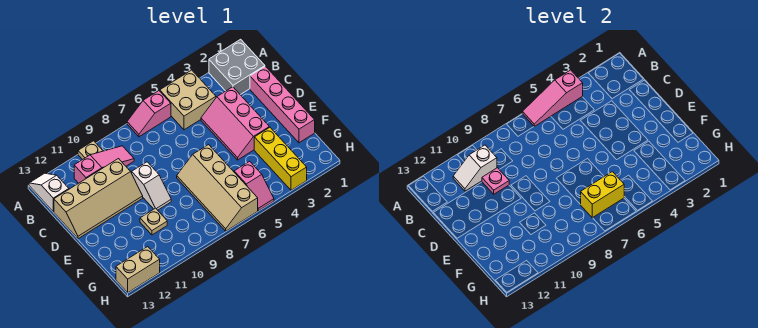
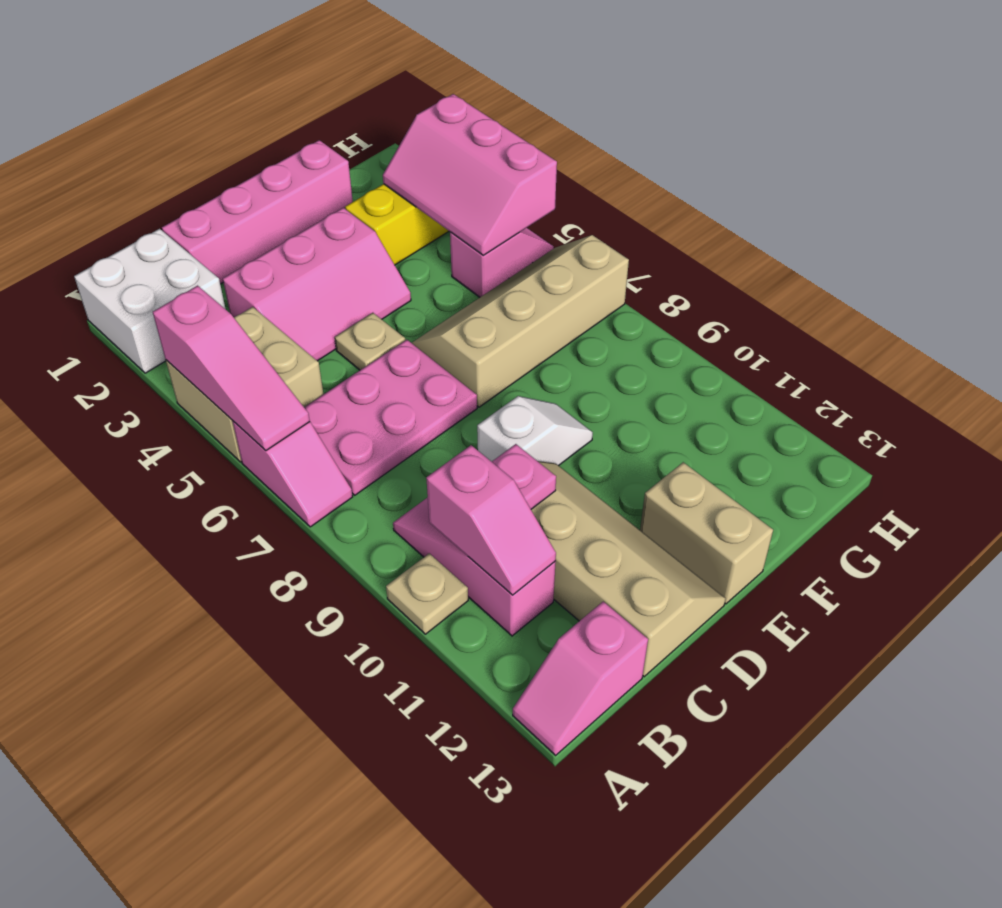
grey 2x2 brick [209,39,265,95] -> white 2x2 brick [74,229,225,373]
white 1x2 slope [29,173,69,212] -> pink 1x2 slope [513,602,648,755]
none -> pink 2x3 plate [304,340,477,495]
white 1x2 slope [453,145,497,191] -> pink 1x2 slope [426,445,556,595]
tan 2x4 slope [177,145,258,231] -> tan 2x4 slope turned to [412,235,629,407]
tan 1x1 plate [140,208,167,235] -> tan 1x1 plate moved to [335,313,405,370]
none -> pink 2x3 slope [383,94,557,256]
yellow 1x2 brick [581,172,624,218] -> none
tan 1x2 brick [116,247,160,293] -> tan 1x2 brick moved to [640,462,773,604]

